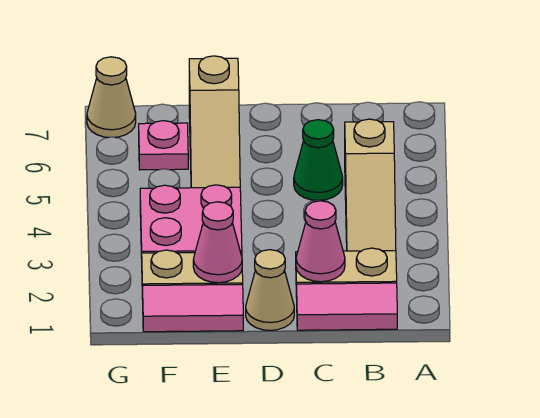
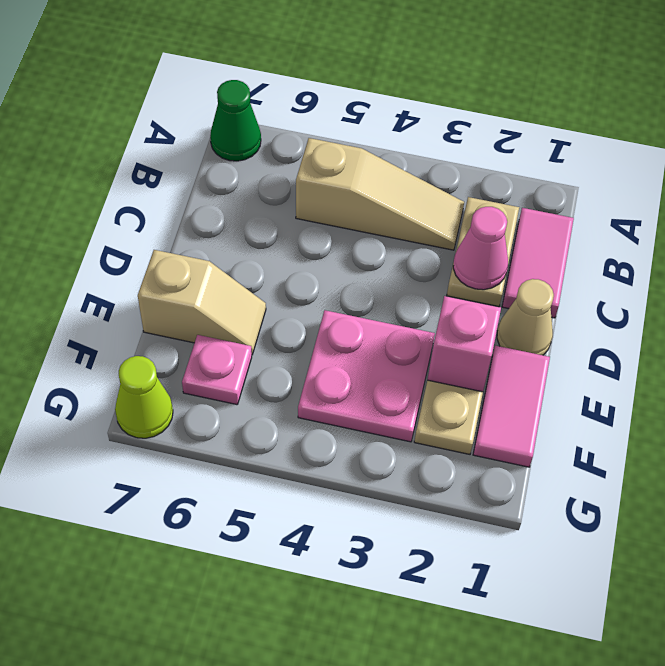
green 1x1 cone [294,120,343,200] -> green 1x1 cone moved to [210,80,261,161]
pink 1x1 cone [193,202,242,283] -> pink 1x1 brick [428,296,501,392]
tan 1x3 slope [189,56,240,188] -> tan 1x2 slope [138,250,266,355]
tan 1x1 cone [87,57,136,137] -> lime 1x1 cone [115,356,173,438]

